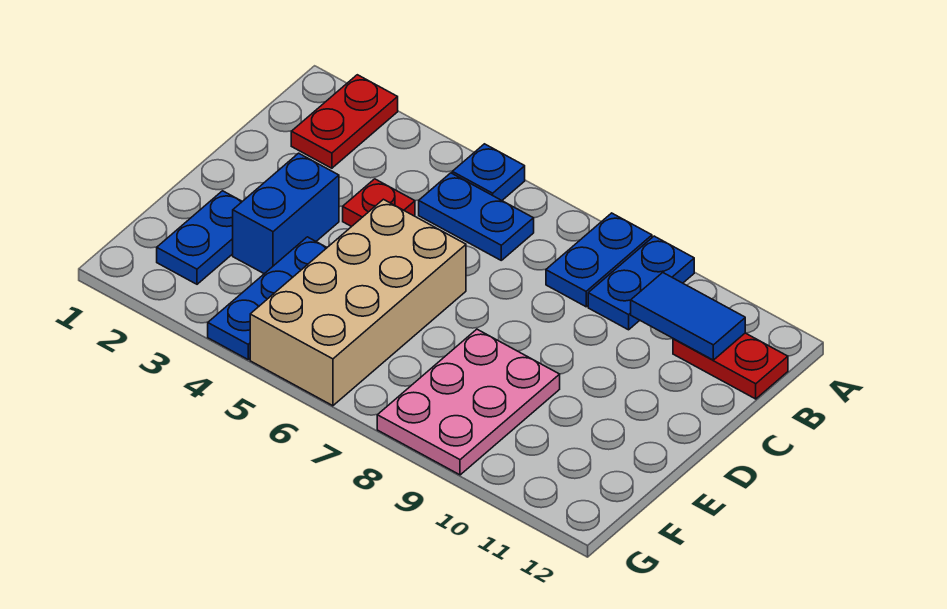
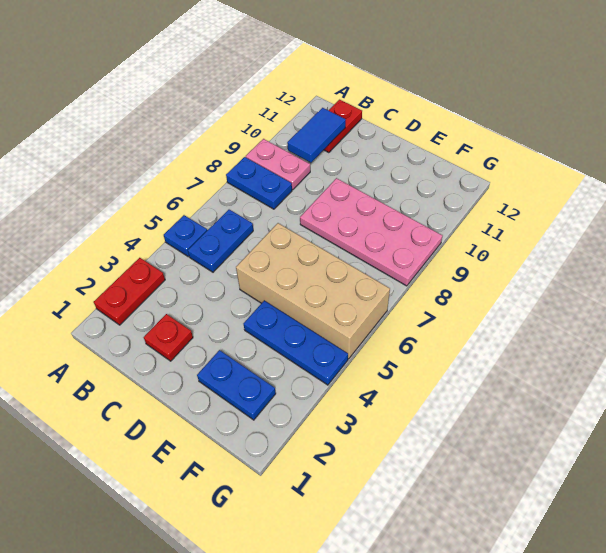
red 1x2 plate [291,75,398,168] -> red 1x2 plate turned to [94,258,165,325]
blue 1x2 plate [588,236,694,330] -> pink 1x2 plate [246,139,310,190]
red 1x1 plate [343,179,415,227] -> red 1x1 plate moved to [144,314,193,361]
blue 1x2 brick [233,153,339,274] -> none
pink 2x3 plate [377,329,560,475] -> pink 2x4 plate [300,178,443,286]

